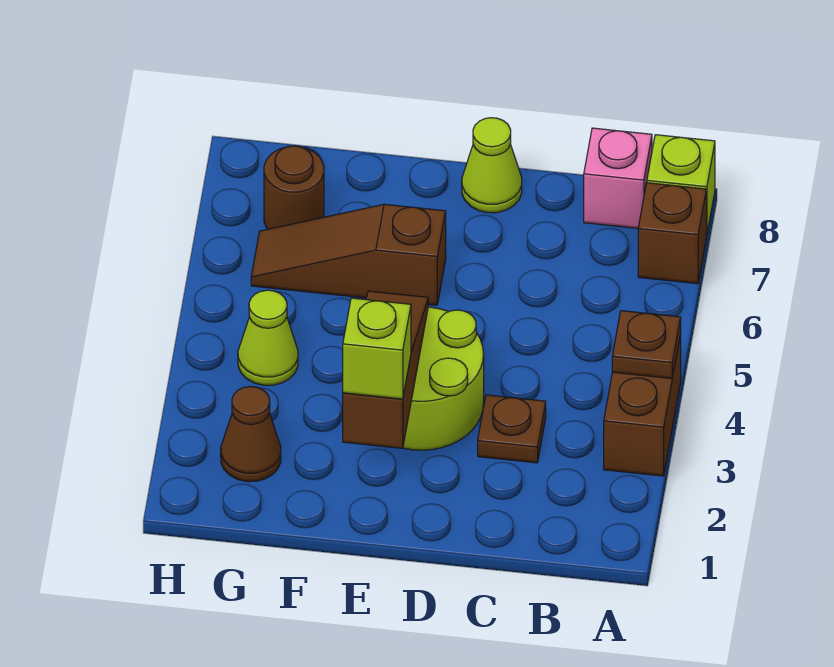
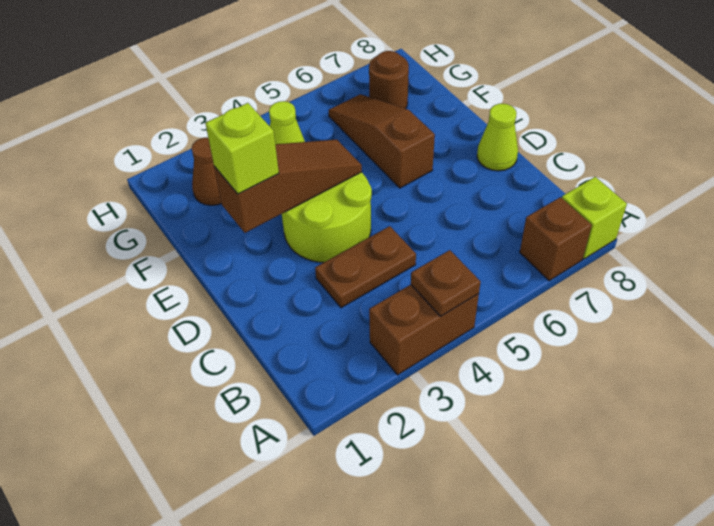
pink 1x1 brick [584,128,652,228] -> none
brown 1x1 plate [478,395,546,463] -> brown 1x2 plate [315,226,416,308]

